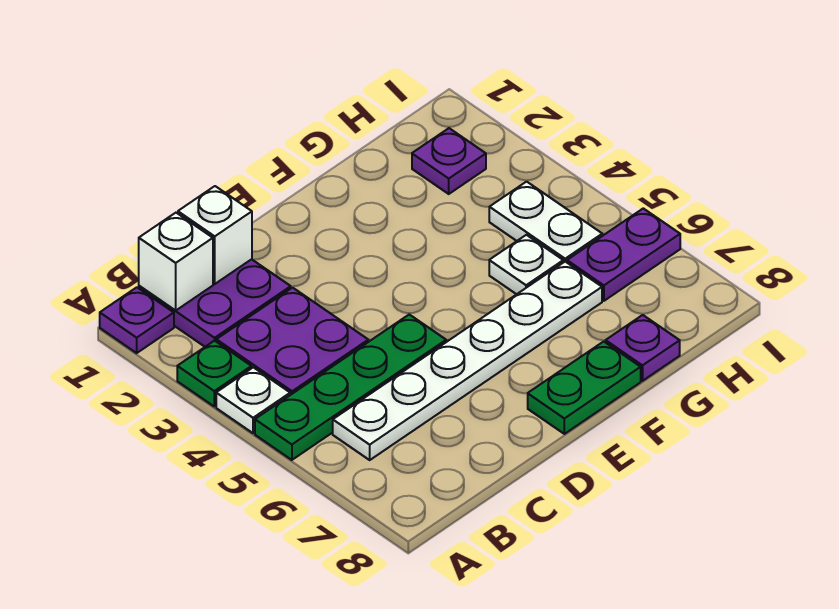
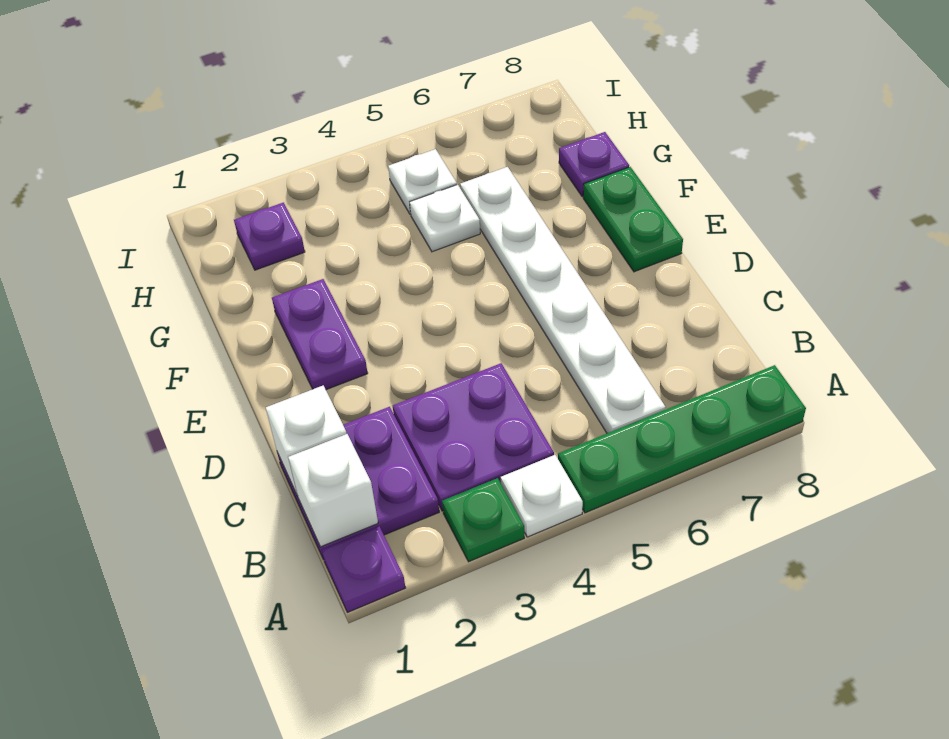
green 1x4 plate [255,314,446,460] -> green 1x4 plate turned to [558,365,806,513]
white 1x2 plate [489,182,602,262] -> white 1x1 plate [388,149,457,214]
purple 1x2 plate [567,208,680,301] -> purple 1x2 plate moved to [272,279,368,390]

